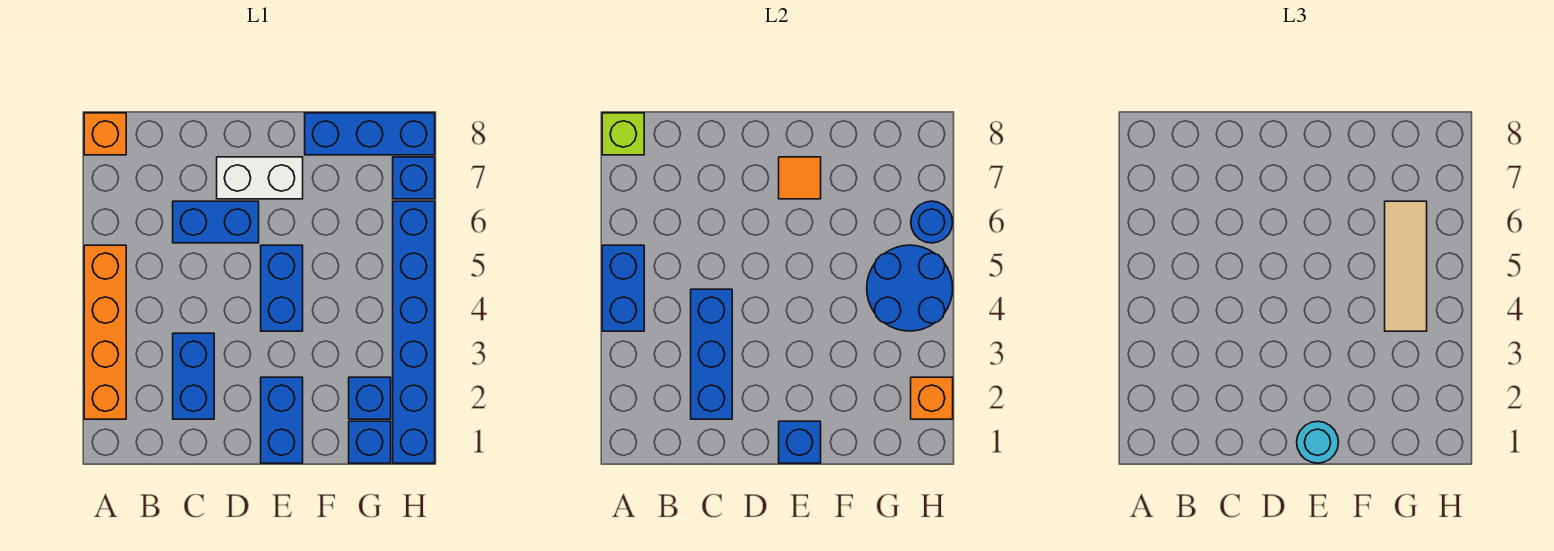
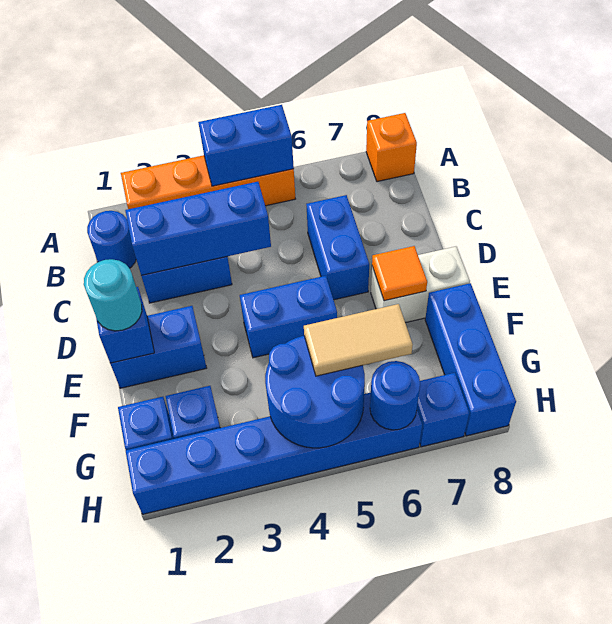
lime 1x1 brick [602,113,644,155] -> none
none -> blue 1x1 round brick [87,211,136,268]
white 1x2 brick [217,157,303,199] -> white 1x2 brick turned to [371,247,470,323]
tan 1x3 tile [1385,201,1427,331] -> tan 1x2 tile [304,304,413,376]
orange 1x1 brick [911,377,953,419] -> none

